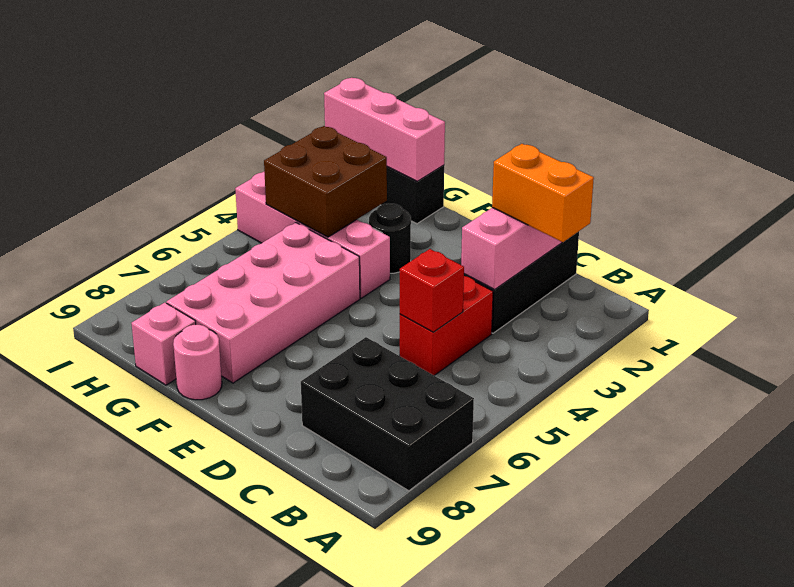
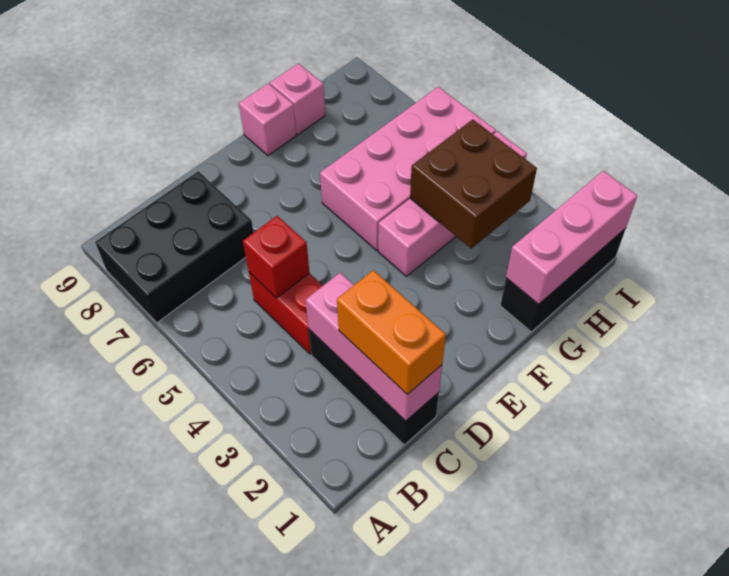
orange 1x2 brick [492,144,594,242] -> orange 1x2 brick turned to [337,270,446,394]
black 1x1 round brick [369,203,411,273] -> none
pink 2x4 brick [167,223,360,383] -> pink 2x4 brick turned to [320,87,496,250]
pink 1x1 round brick [173,325,222,400] -> pink 1x1 brick [239,84,296,155]

